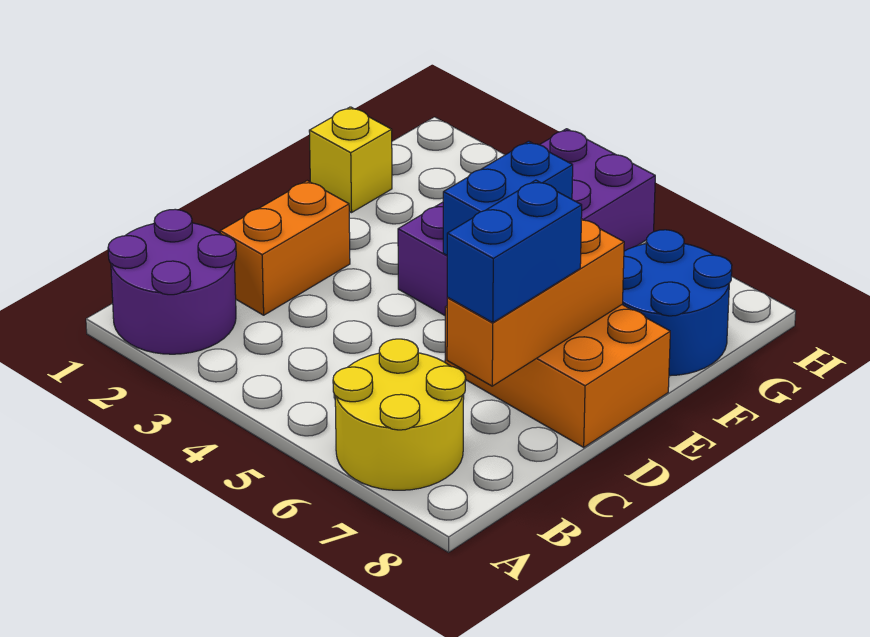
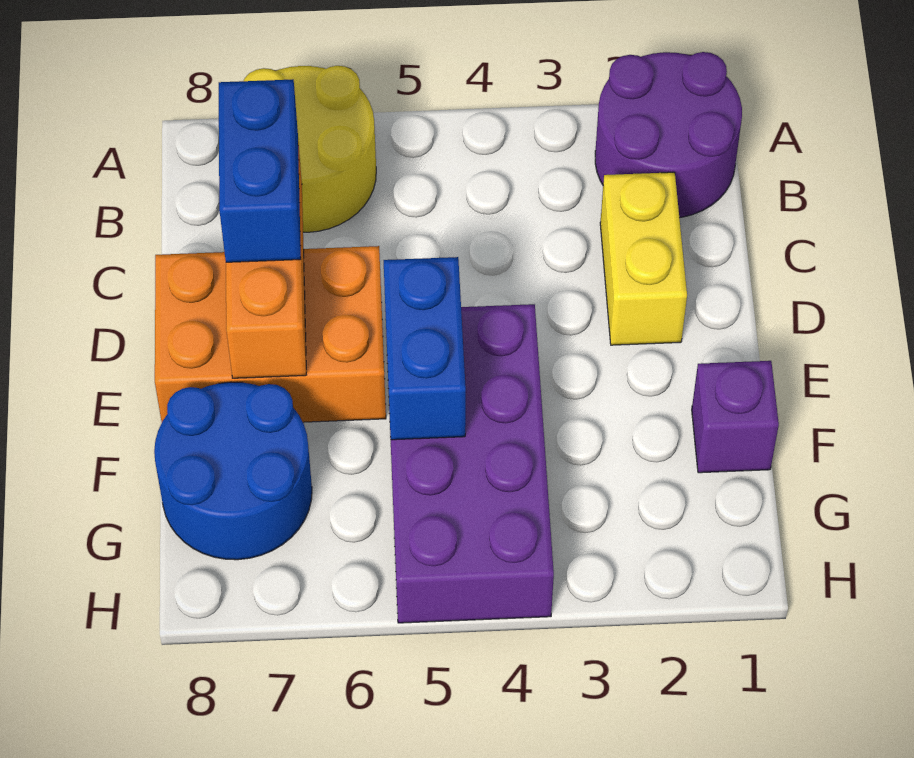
orange 1x2 brick [220,181,350,315] -> yellow 1x2 brick [600,172,687,345]
yellow 1x1 brick [309,107,392,213] -> purple 1x1 brick [692,361,779,473]

